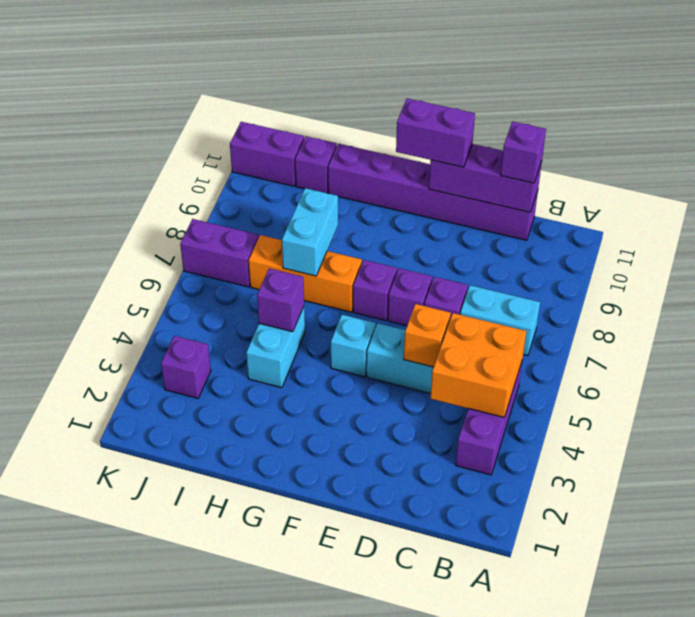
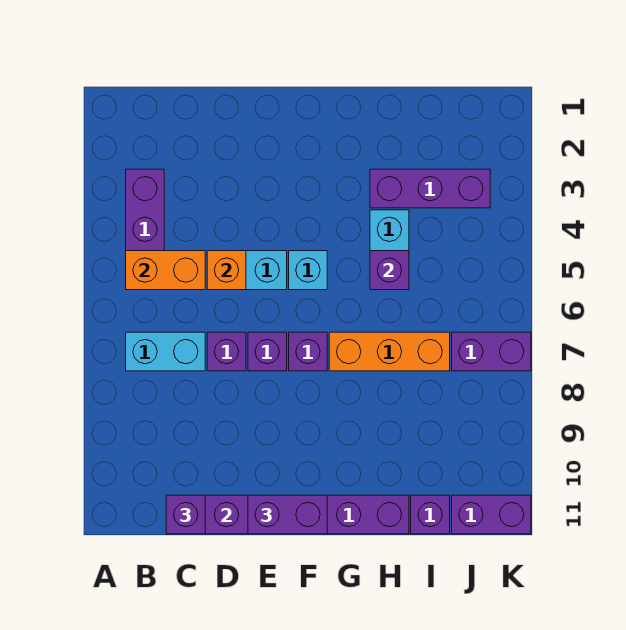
orange 2x2 brick [430,313,526,417] -> orange 1x2 brick [126,251,205,290]
cyan 1x2 brick [282,188,338,276] -> none
purple 1x1 brick [161,336,211,398] -> purple 1x3 brick [370,169,490,208]

